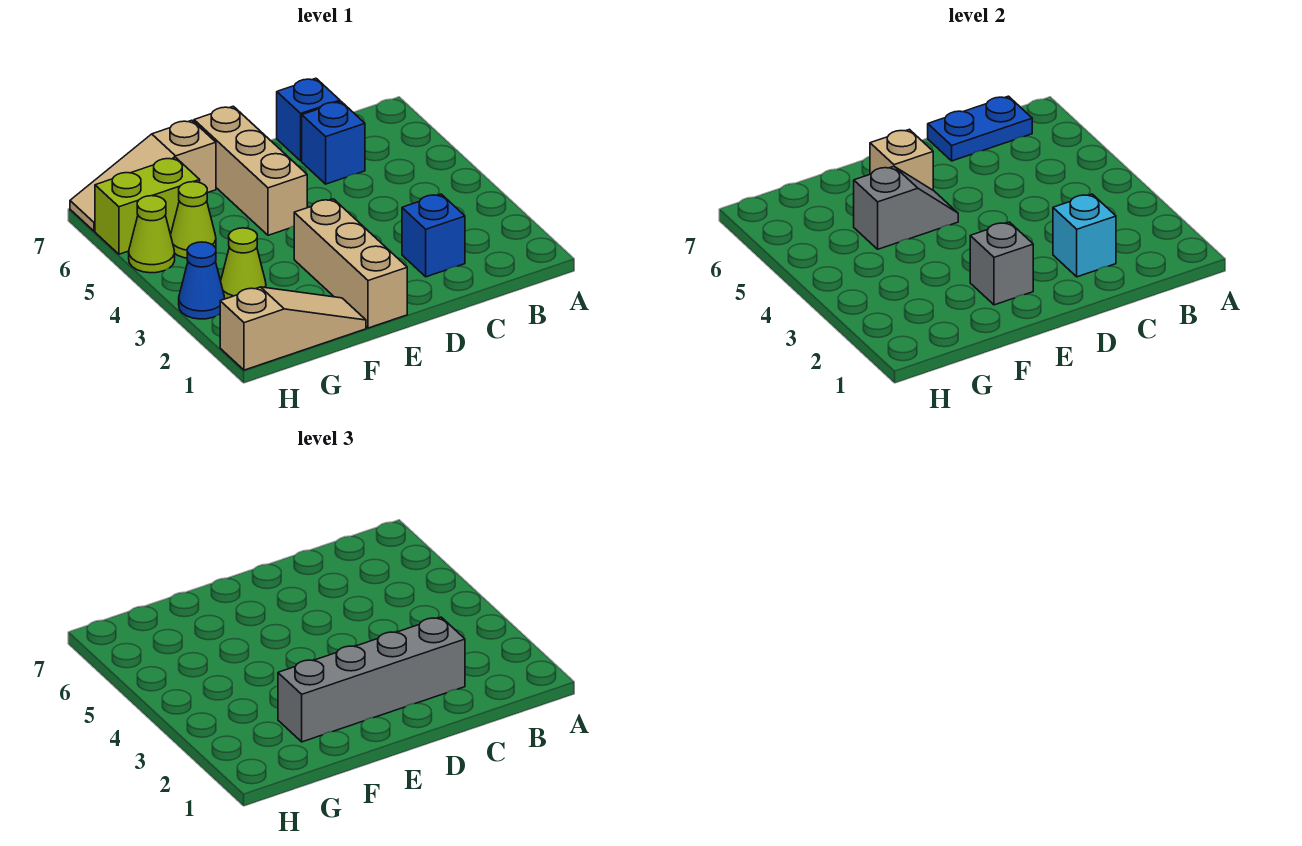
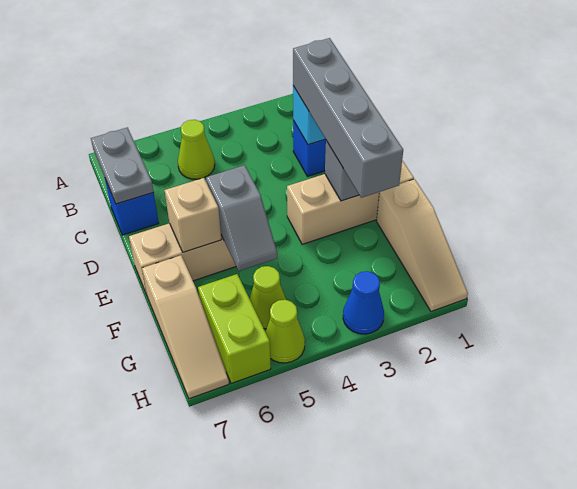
blue 1x2 plate [928,96,1032,161] -> grey 1x2 plate [91,127,154,204]
blue 1x1 brick [302,102,365,184] -> none
grey 1x2 slope [854,166,958,249] -> grey 1x2 slope turned to [206,165,277,271]
tan 1x3 slope [220,287,366,370] -> tan 1x3 slope turned to [376,179,468,311]
lime 1x1 cone [221,228,266,299] -> lime 1x1 cone moved to [178,120,215,179]

